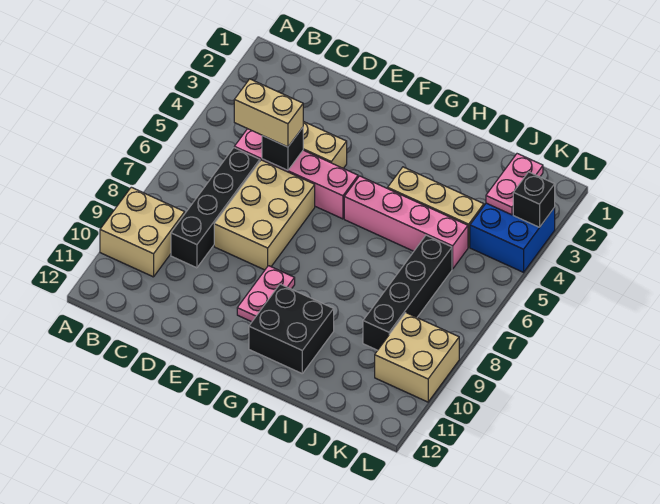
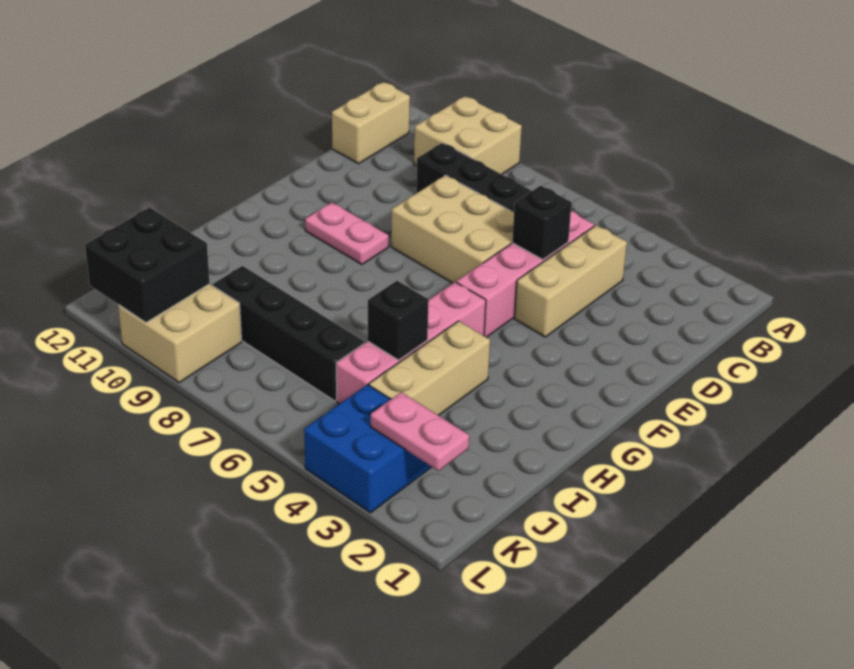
tan 1x2 brick [234,79,303,147] -> tan 1x2 brick moved to [332,82,410,164]
black 2x2 brick [249,284,334,373] -> black 2x2 brick moved to [85,207,210,322]
black 1x1 brick [513,172,555,227] -> black 1x1 brick moved to [367,281,429,360]

